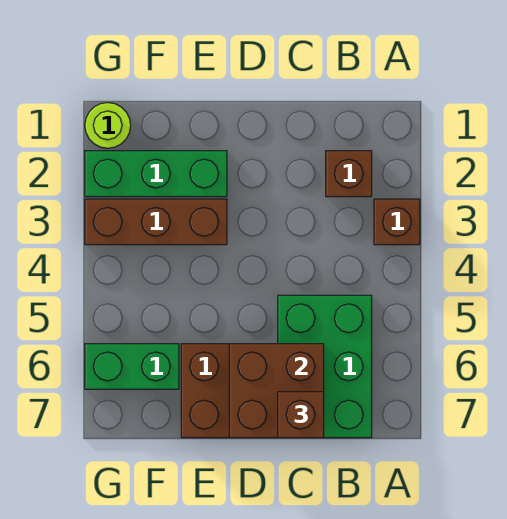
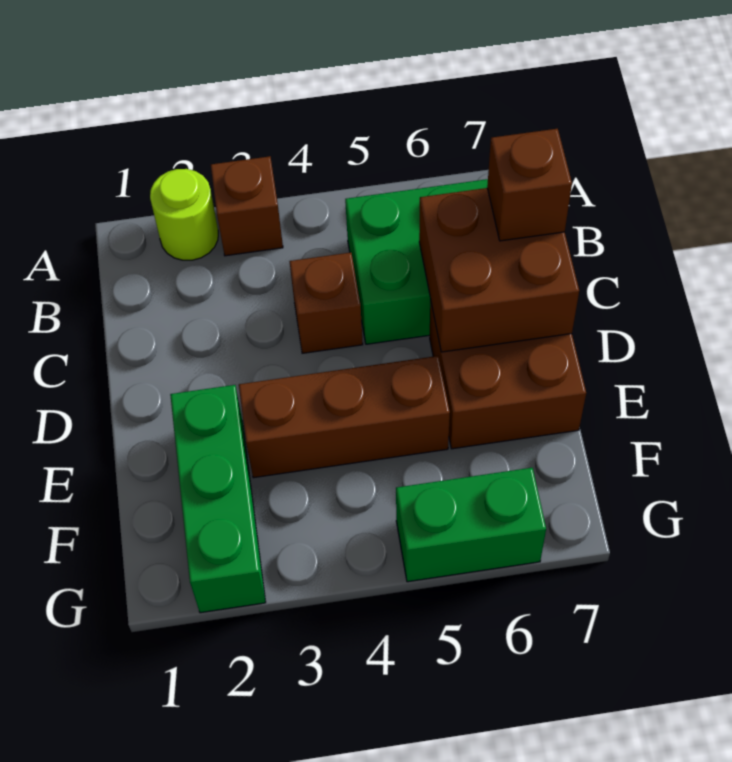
brown 1x1 brick [326,151,372,197] -> brown 1x1 brick moved to [289,253,363,353]
brown 1x3 brick [85,199,227,245] -> brown 1x3 brick turned to [239,356,450,478]
green 1x2 brick [85,344,179,389] -> green 1x2 brick turned to [396,468,546,582]
lime 1x1 round brick [85,103,131,148] -> lime 1x1 round brick moved to [150,169,218,260]

